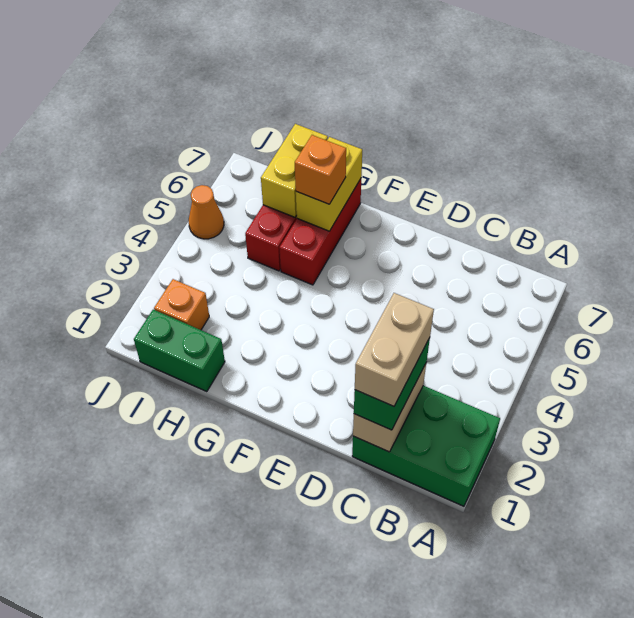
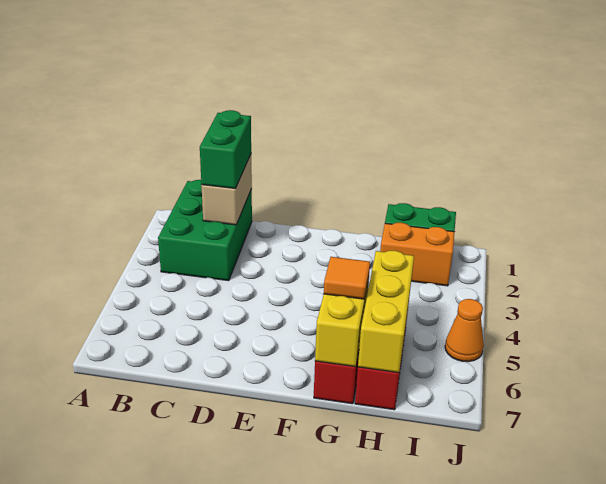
green 2x3 brick [352,386,500,506] -> green 2x3 brick turned to [158,180,252,281]
tan 1x2 brick [355,293,434,406] -> none
orange 1x1 brick [295,135,346,204] -> orange 1x1 tile [324,257,370,299]
yellow 1x2 brick [261,124,328,217] -> yellow 1x3 brick [358,250,414,373]
orange 1x1 brick [154,279,209,330] -> orange 1x2 brick [380,223,454,286]

